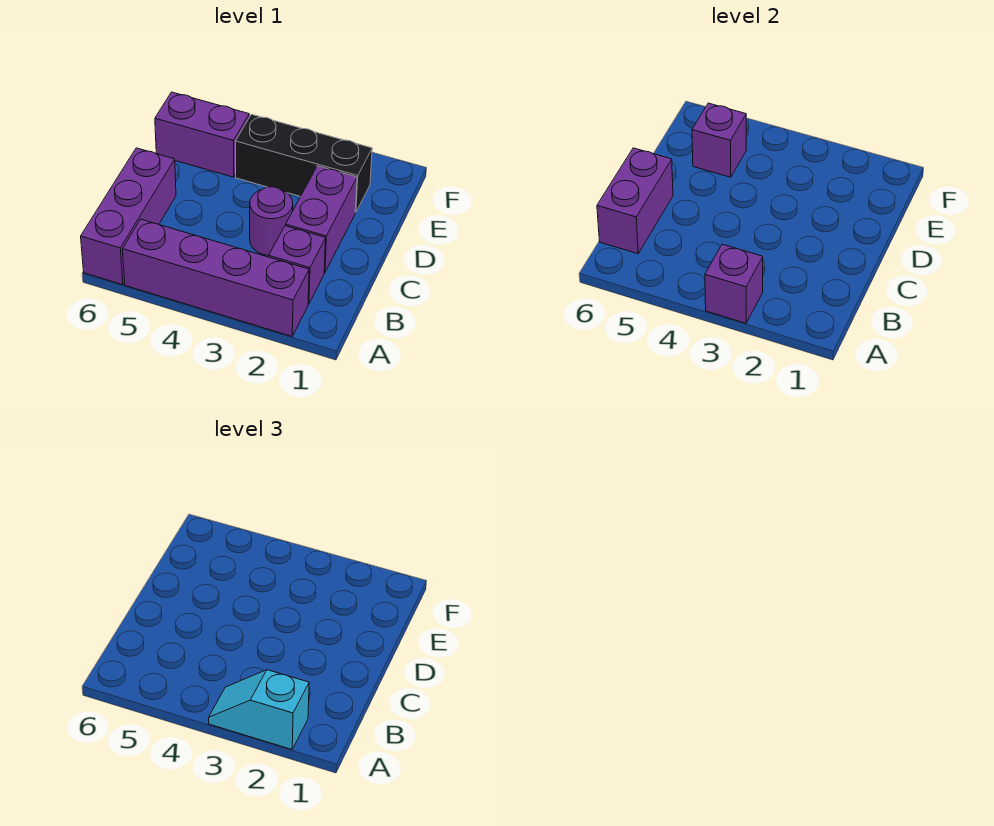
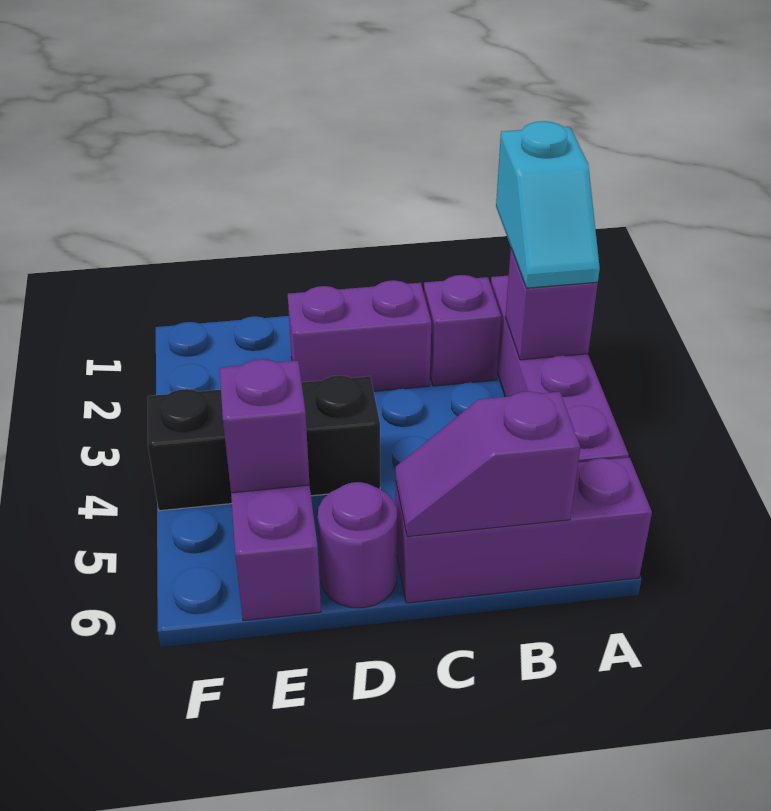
purple 1x2 brick [597,148,673,254] -> purple 1x2 slope [395,391,580,537]
purple 1x1 round brick [250,187,293,255] -> purple 1x1 round brick moved to [318,482,397,608]
black 1x3 brick [236,114,372,212] -> black 1x3 brick turned to [148,375,380,511]

